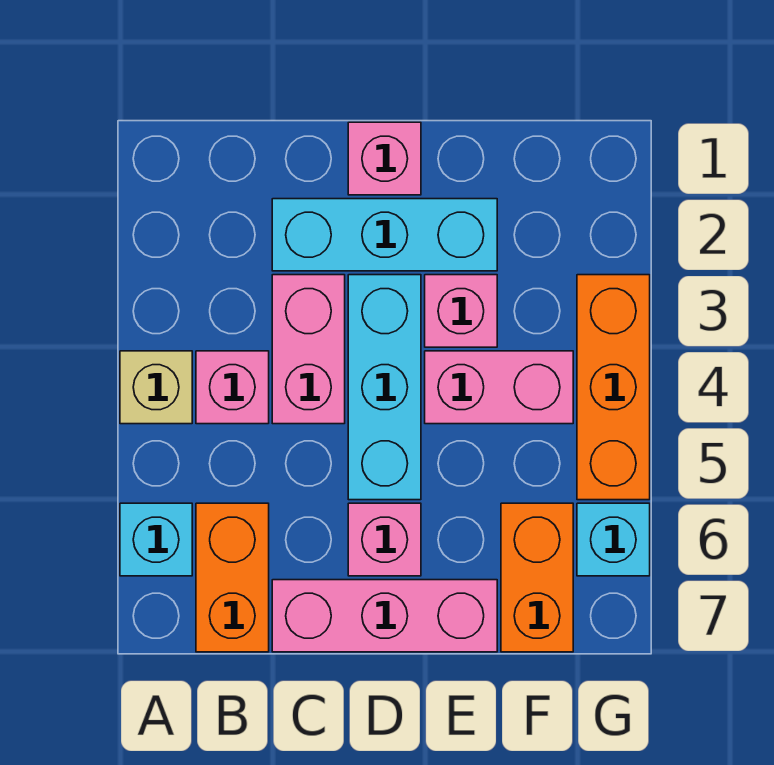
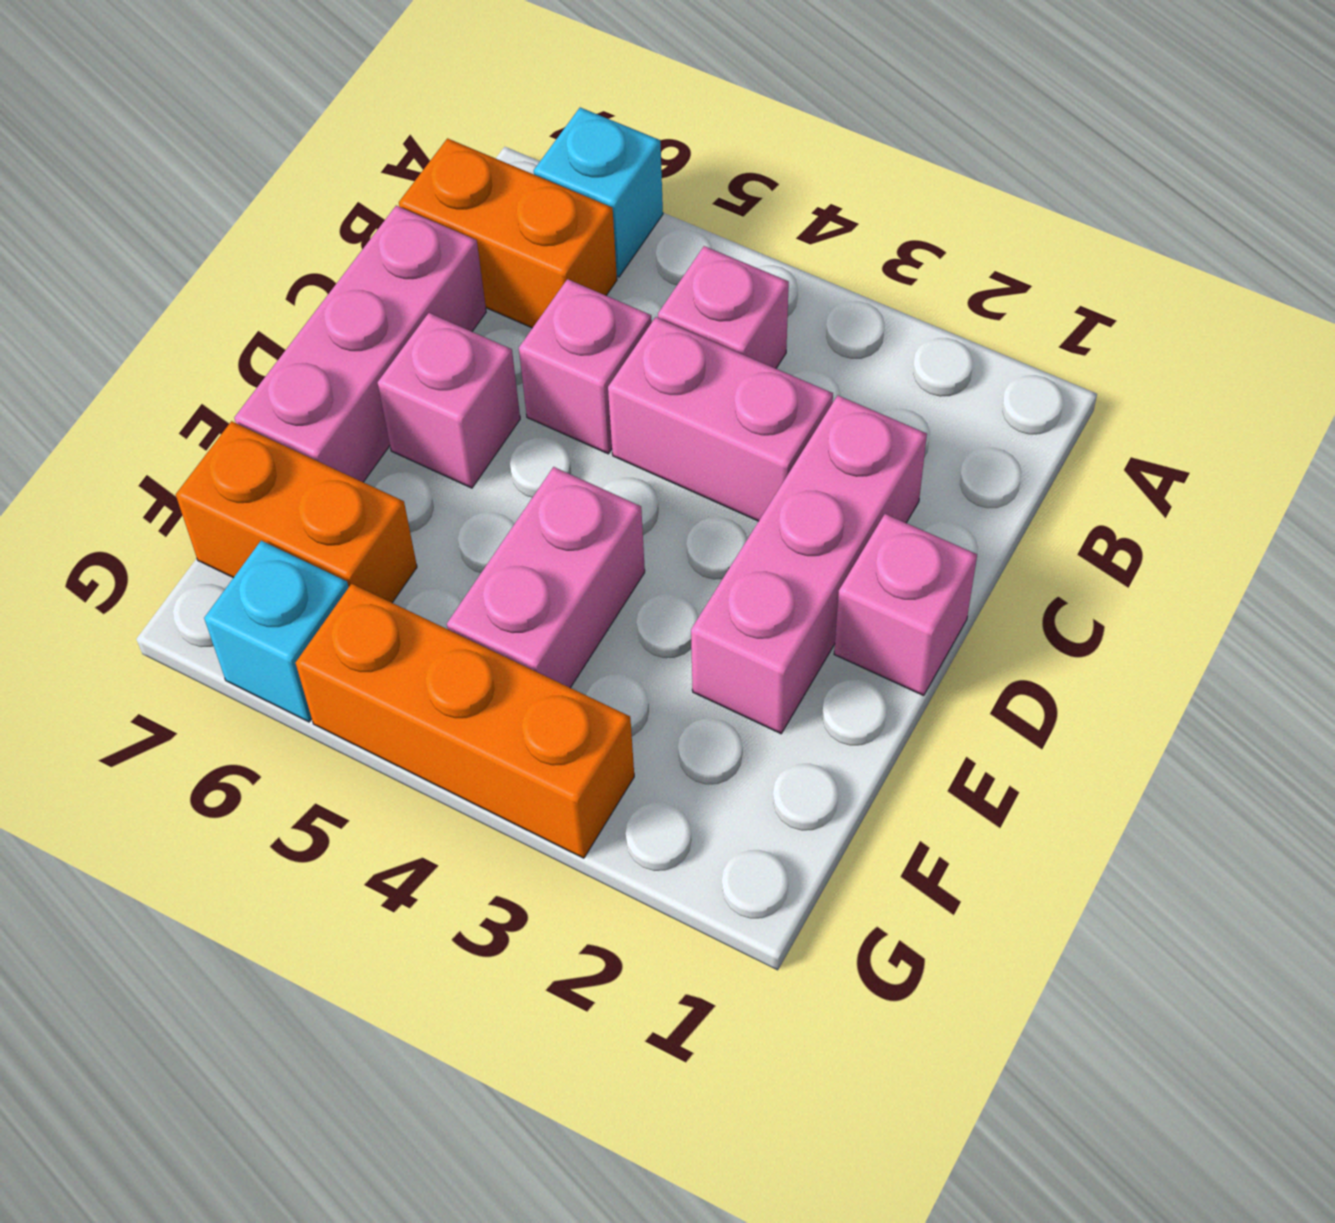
tan 1x1 brick [120,351,192,424] -> none
cyan 1x3 brick [272,199,497,271] -> pink 1x3 brick [691,396,927,734]
cyan 1x3 brick [348,275,421,500] -> none
pink 1x1 brick [425,275,497,347] -> pink 1x1 brick moved to [519,279,652,454]

